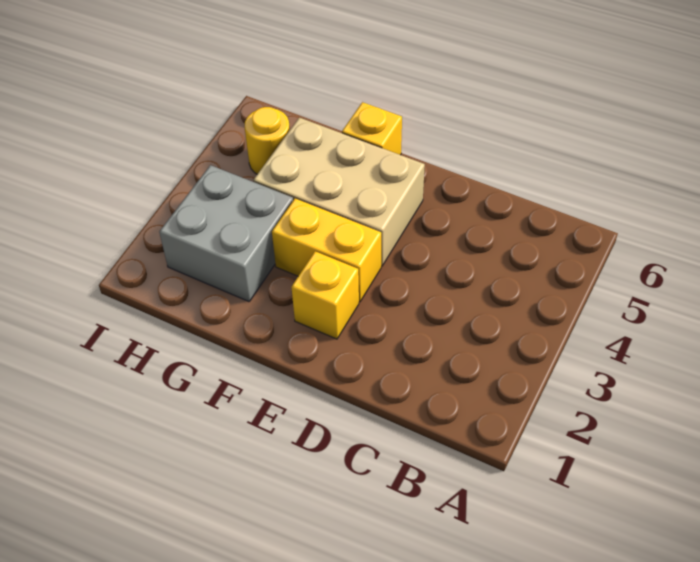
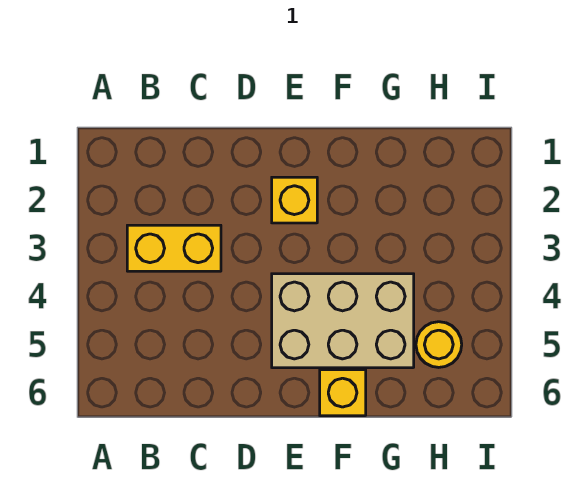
yellow 1x2 brick [272,199,381,302] -> yellow 1x2 brick moved to [127,225,221,271]
grey 2x2 brick [159,165,293,302] -> none

